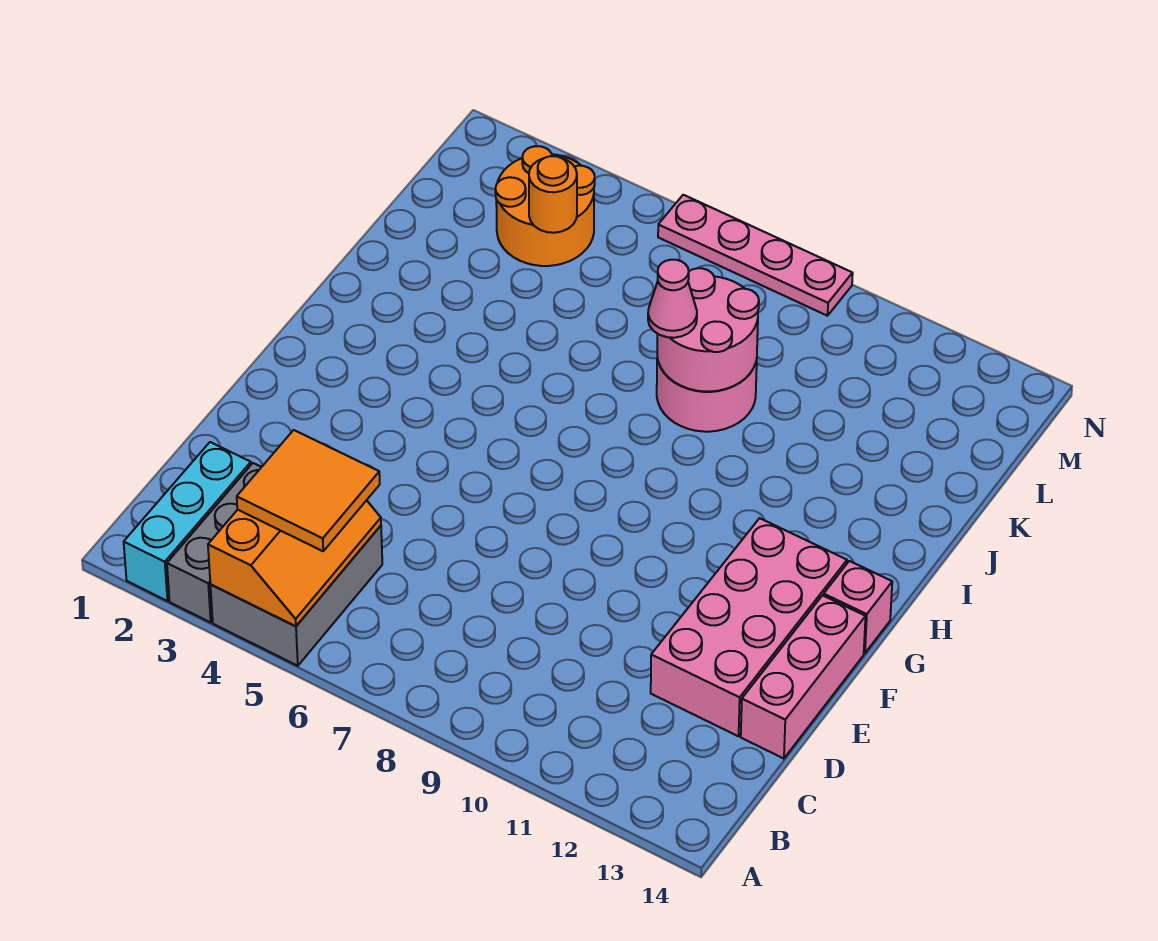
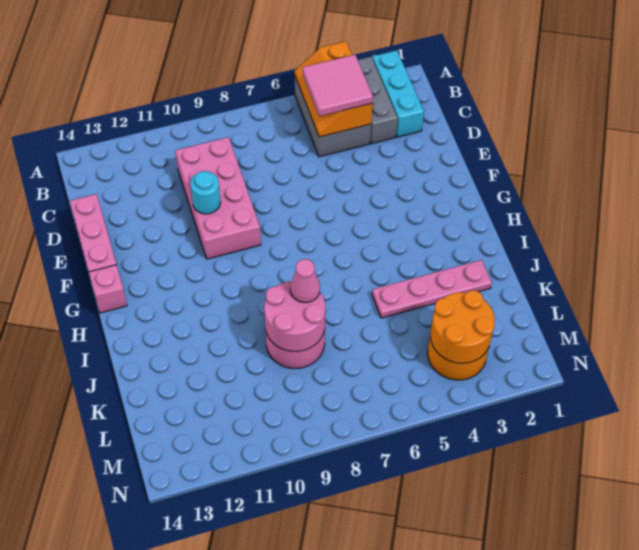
orange 2x2 tile [237,430,380,551] -> pink 2x2 tile [303,55,373,116]
pink 2x4 brick [651,518,847,736] -> pink 2x4 brick moved to [175,137,261,259]
none -> cyan 1x1 round brick [190,171,220,214]
orange 1x1 round brick [529,156,577,233] -> orange 2x2 round brick [430,290,495,363]
pink 1x4 plate [658,195,853,316] -> pink 1x4 plate moved to [372,260,492,318]

